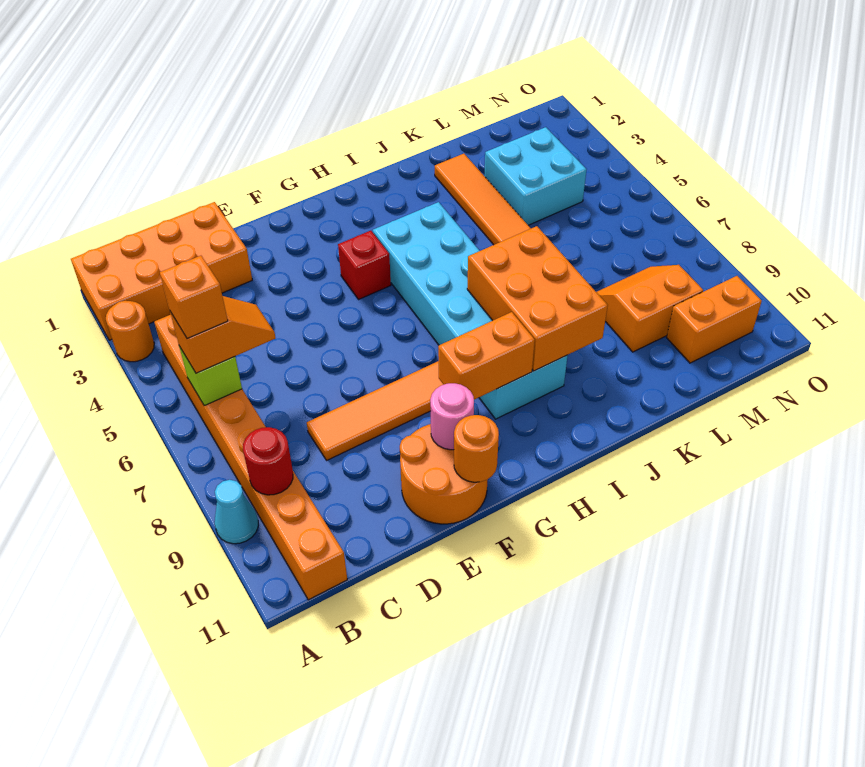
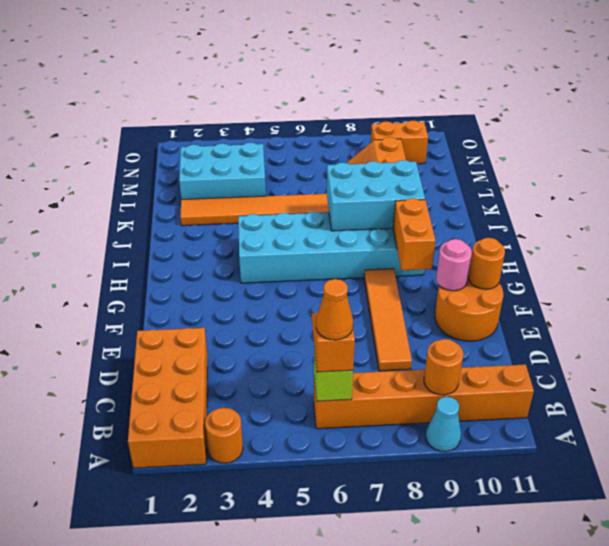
orange 1x8 brick [154,315,347,600] -> orange 1x6 brick [314,364,534,429]
orange 1x1 brick [160,256,228,338] -> orange 1x1 cone [316,279,353,340]
red 1x1 round brick [243,427,293,495] -> orange 1x1 round brick [424,339,463,395]
red 1x1 brick [338,231,391,300] -> none
orange 2x3 brick [467,226,608,371] -> cyan 2x3 brick [327,160,425,231]
cyan 2x2 brick [484,127,587,225] -> cyan 2x3 brick [179,143,266,200]
orange 1x2 brick [667,276,762,363] -> orange 1x2 brick turned to [371,120,428,164]

